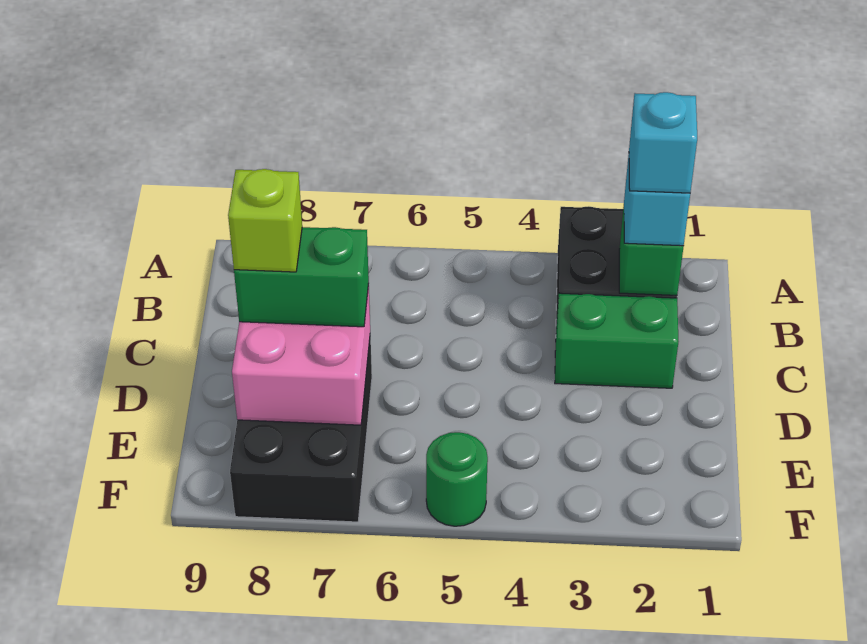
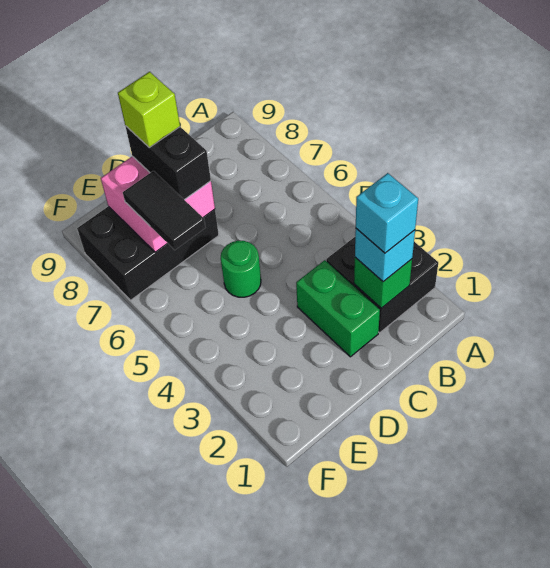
green 1x2 brick [234,227,369,327] -> black 1x2 brick [125,126,211,200]
none -> black 1x2 tile [123,171,205,250]
green 1x1 round brick [426,432,488,526] -> green 1x1 round brick moved to [221,241,261,297]

